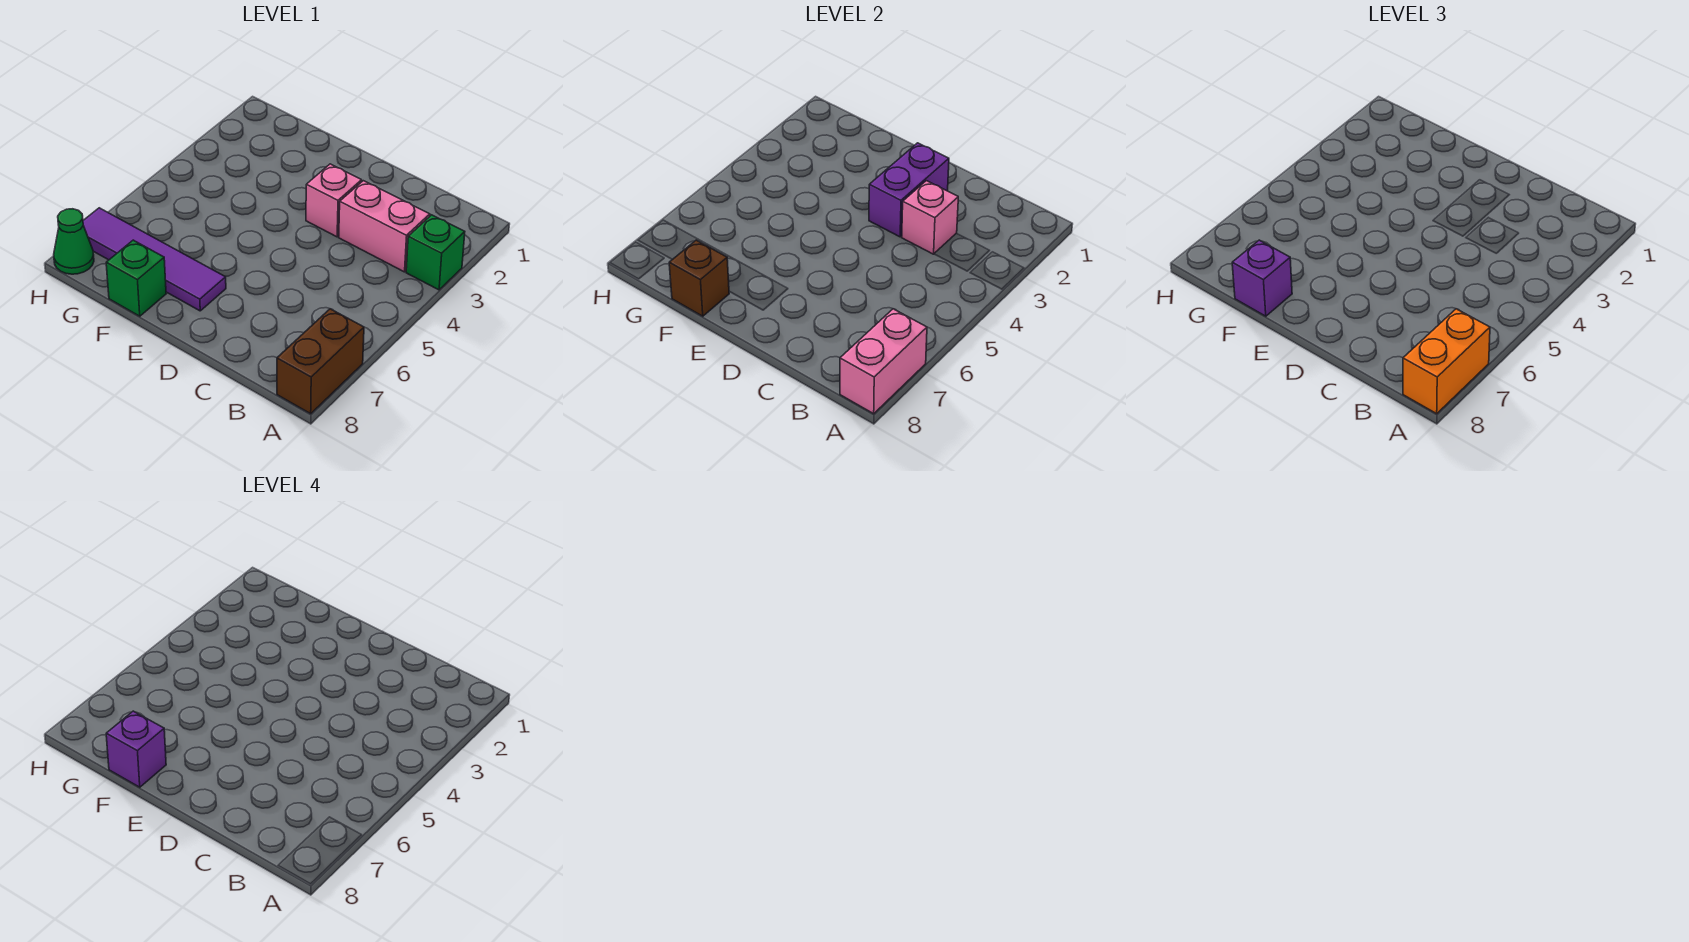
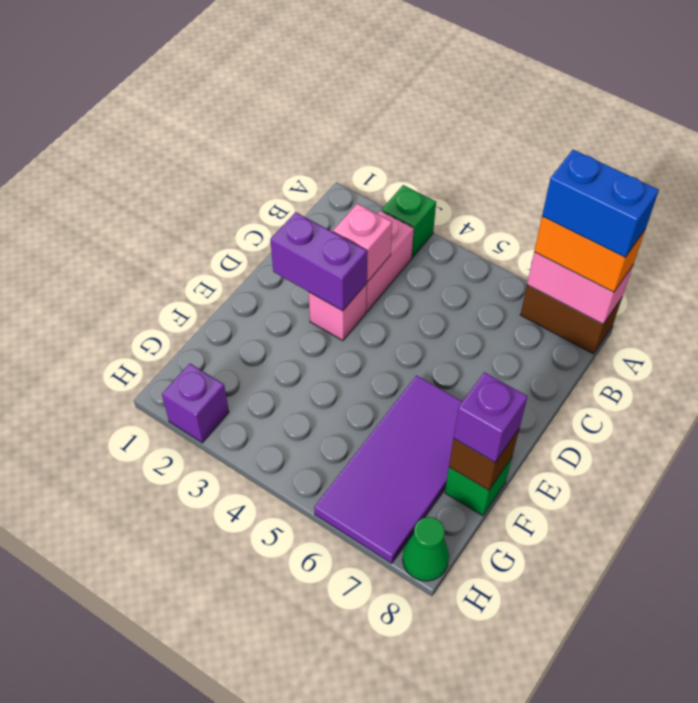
none -> blue 1x2 brick [542,150,659,257]
purple 1x4 tile [83,208,226,311] -> purple 2x4 tile [314,376,462,563]
purple 1x1 brick [106,711,166,787] -> purple 1x1 brick moved to [162,364,229,443]

